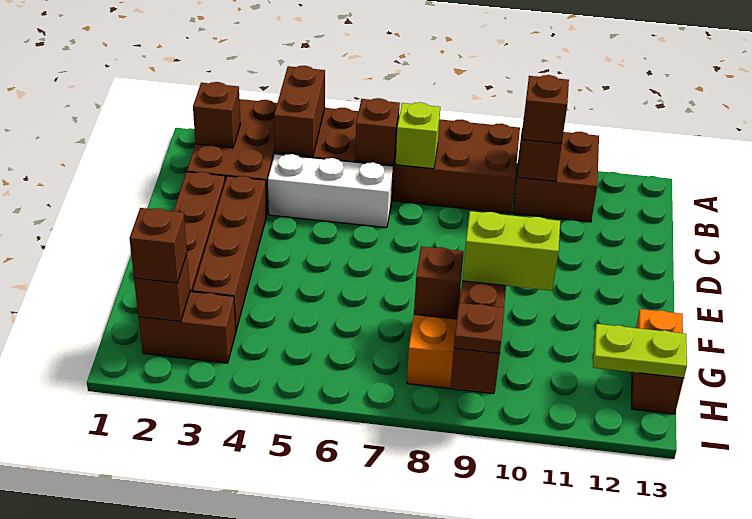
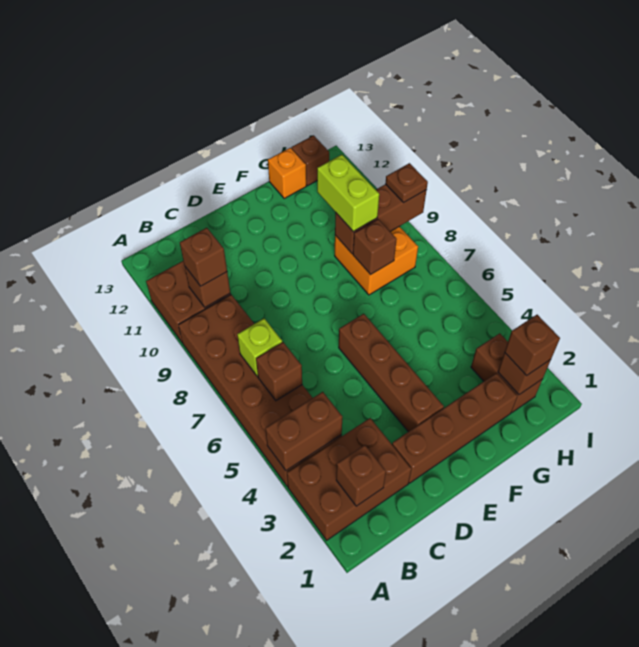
white 1x3 brick [268,154,393,228] -> none
brown 1x4 brick [193,176,267,330] -> brown 1x4 brick turned to [339,314,444,432]
lime 1x2 plate [593,324,687,378] -> none

